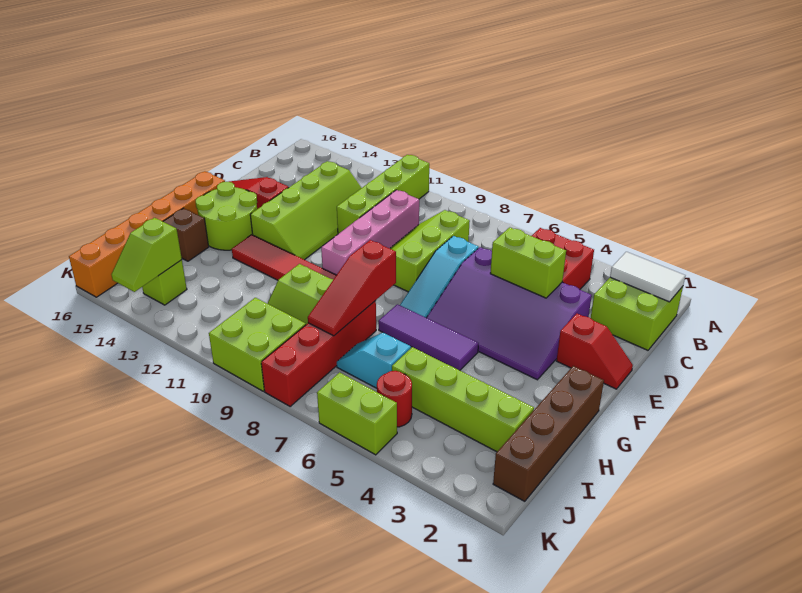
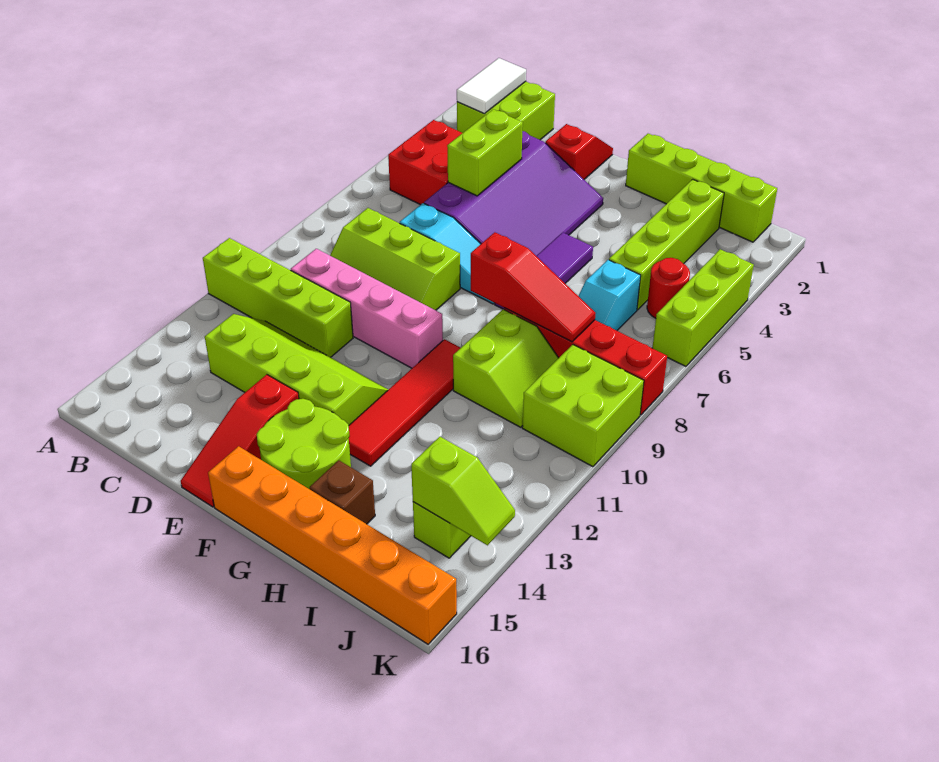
brown 1x4 brick [493,366,604,501] -> lime 1x4 brick [626,134,777,242]
lime 1x2 brick [317,372,397,455] -> lime 1x3 brick [653,249,754,366]

